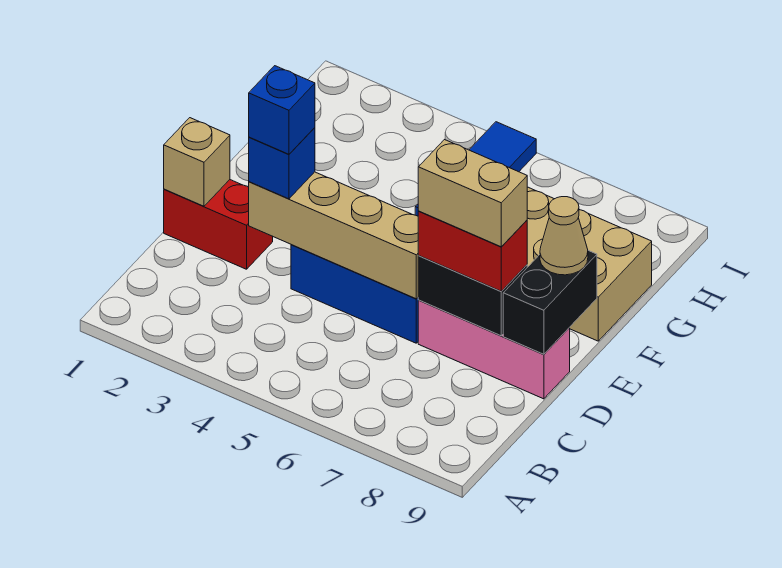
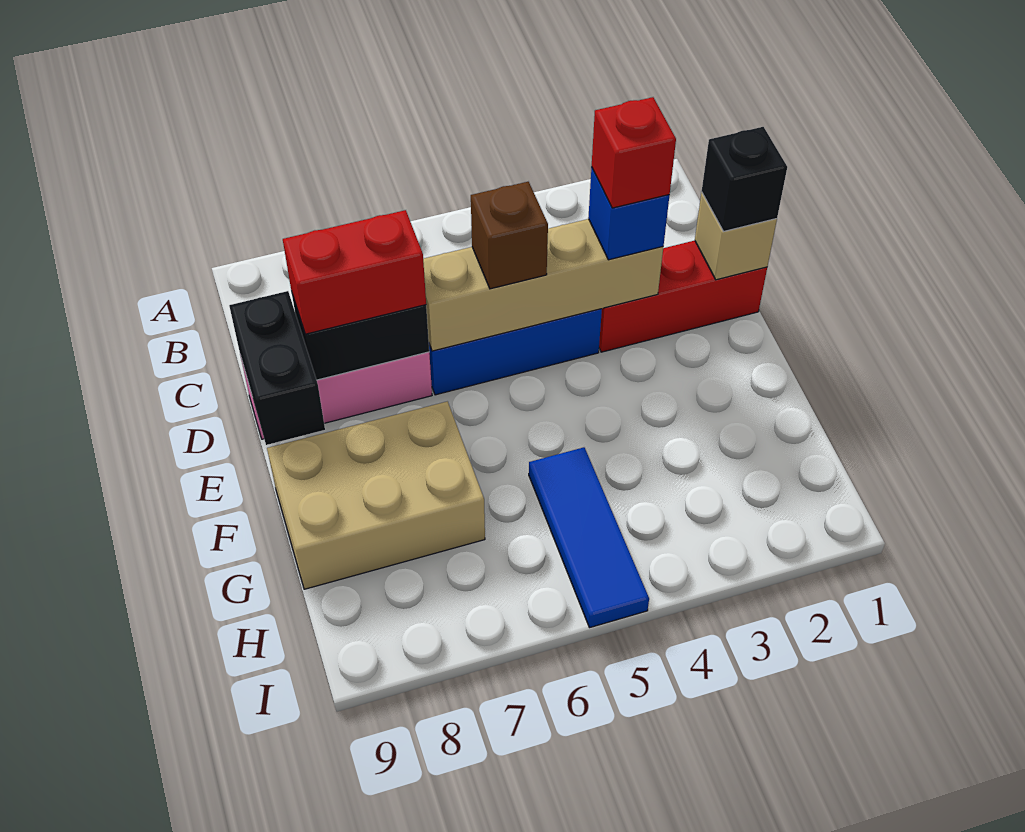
red 1x2 brick [164,180,273,269] -> red 1x3 brick [599,241,767,352]
none -> black 1x1 brick [702,127,787,231]
blue 1x1 brick [249,66,315,154] -> red 1x1 brick [592,97,676,208]
none -> brown 1x1 brick [471,182,548,289]
tan 1x2 brick [418,140,527,247] -> none
tan 1x1 cone [540,197,588,275] -> none

